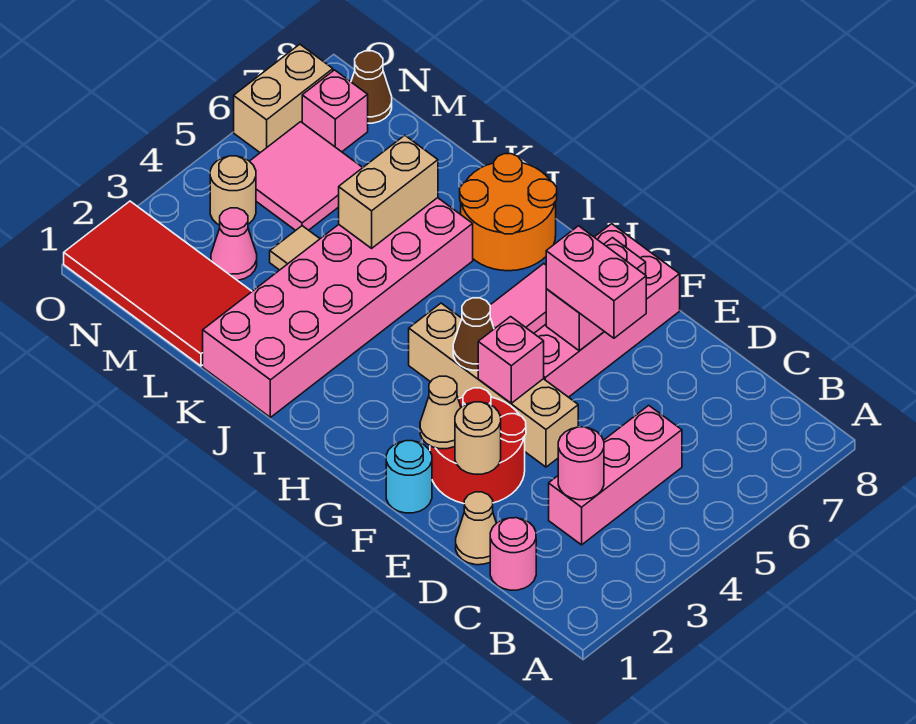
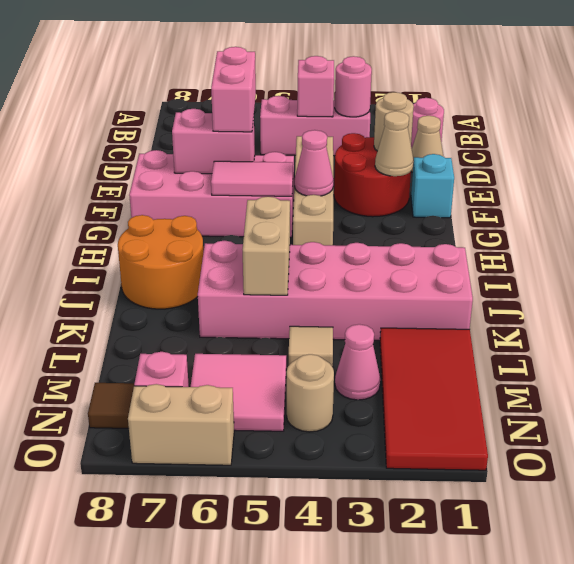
cyan 1x1 round brick [386,441,432,513] -> cyan 1x1 brick [411,154,454,218]
pink 1x1 brick [478,317,544,403] -> pink 1x1 brick moved to [297,56,334,117]
brown 1x1 cone [453,298,494,370] -> pink 1x1 cone [294,130,333,196]
tan 1x2 brick [339,135,438,248] -> tan 1x2 brick turned to [243,196,290,295]
brown 1x1 cone [351,51,392,123] -> brown 1x1 tile [88,383,134,428]

